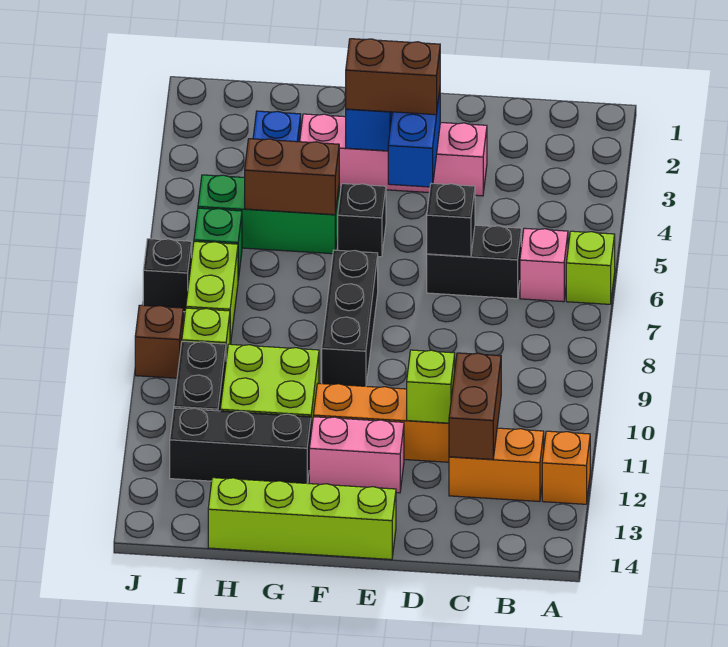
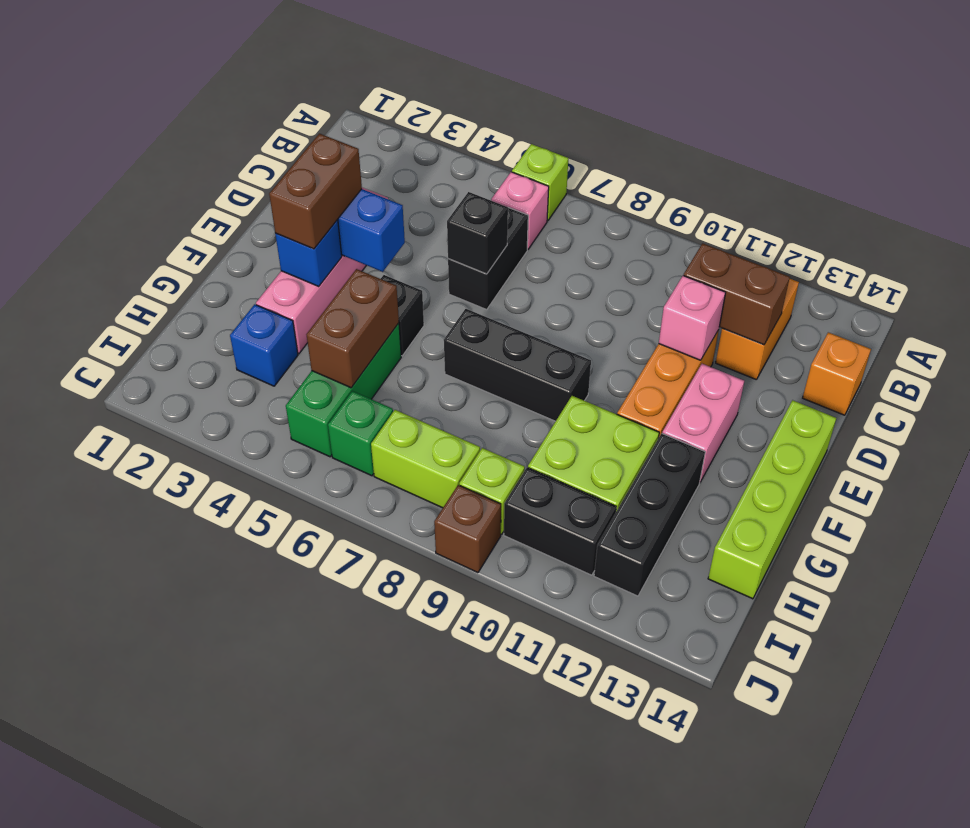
orange 1x1 brick [542,431,590,504] -> orange 1x1 brick moved to [803,332,871,415]
lime 1x1 brick [407,350,455,423] -> pink 1x1 brick [659,276,726,360]
black 1x1 brick [143,239,192,312] -> none

